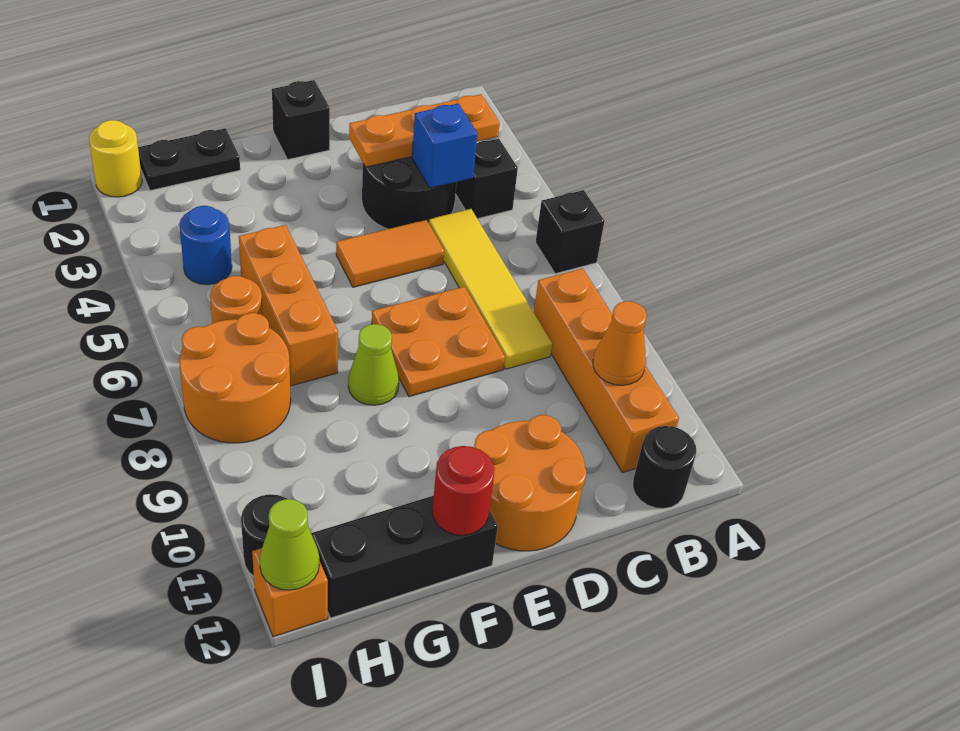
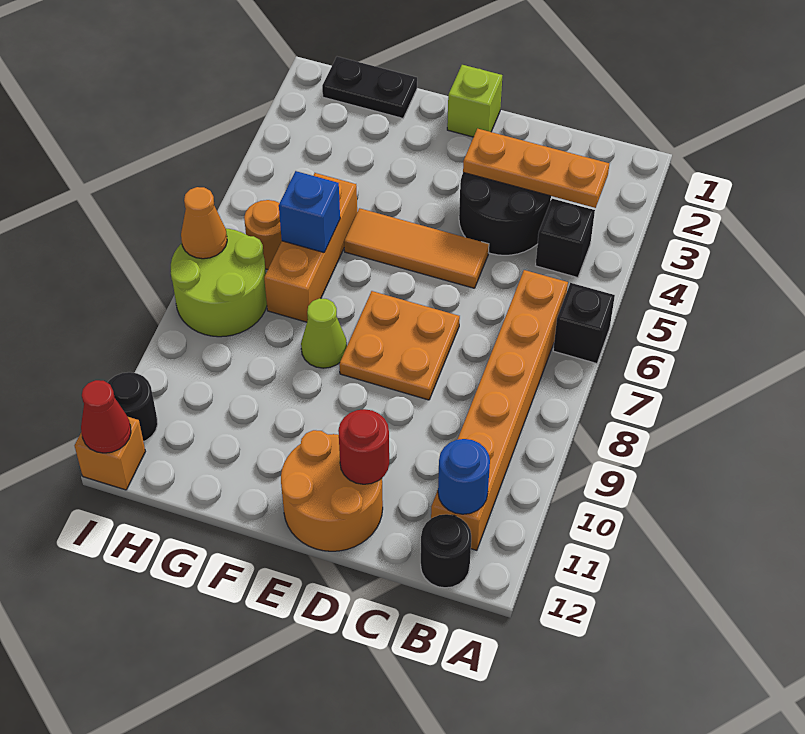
orange 1x4 brick [534,268,679,472] -> orange 1x6 brick [431,270,568,550]
orange 1x1 cone [593,301,647,385] -> orange 1x1 cone moved to [181,187,227,259]
blue 1x1 brick [412,103,477,188] -> blue 1x1 brick moved to [279,171,340,252]
yellow 1x4 tile [428,209,552,369] -> none
orange 1x2 tile [336,220,444,287] -> orange 1x3 tile [344,208,489,288]
black 1x1 brick [272,80,330,159] -> lime 1x1 brick [447,65,502,137]
black 1x3 brick [311,496,498,618] -> none
red 1x1 round brick [432,446,495,535] -> red 1x1 round brick moved to [338,409,389,484]
blue 1x1 round brick [179,206,232,285] -> blue 1x1 round brick moved to [438,439,490,514]
orange 2x2 round brick [179,313,291,443] -> lime 2x2 round brick [171,228,267,337]
yellow 1x1 round brick [89,120,142,197] -> none
lime 1x1 cone [260,499,319,590] -> red 1x1 cone [81,380,131,453]

